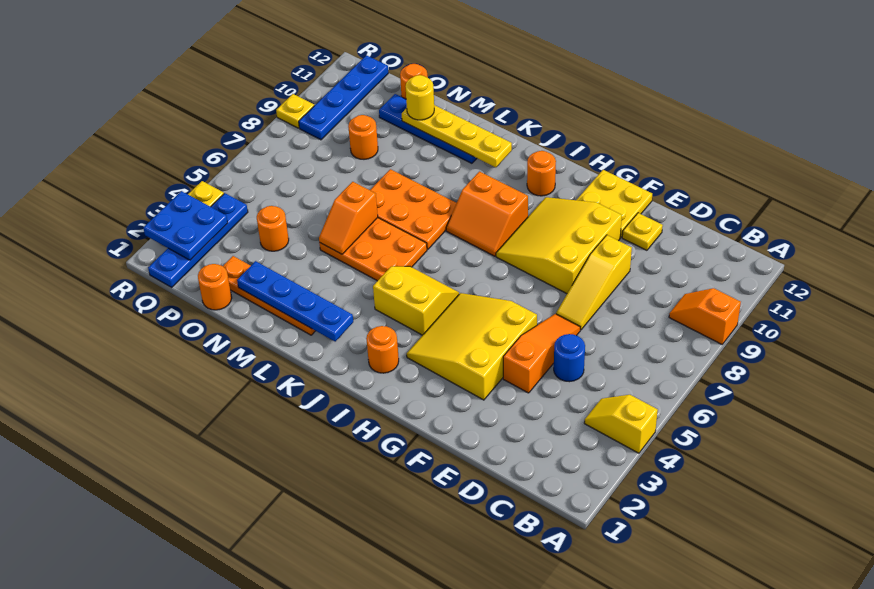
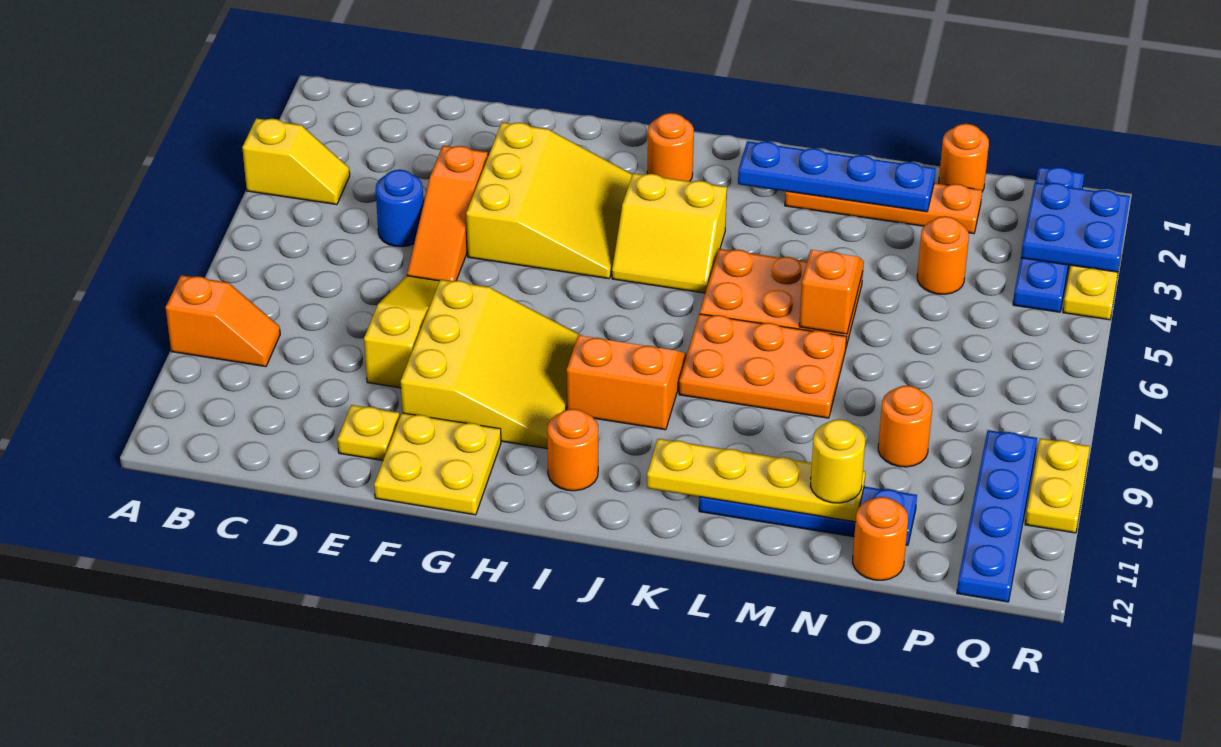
yellow 1x1 plate [276,94,314,128] -> yellow 1x2 plate [1025,438,1090,533]

